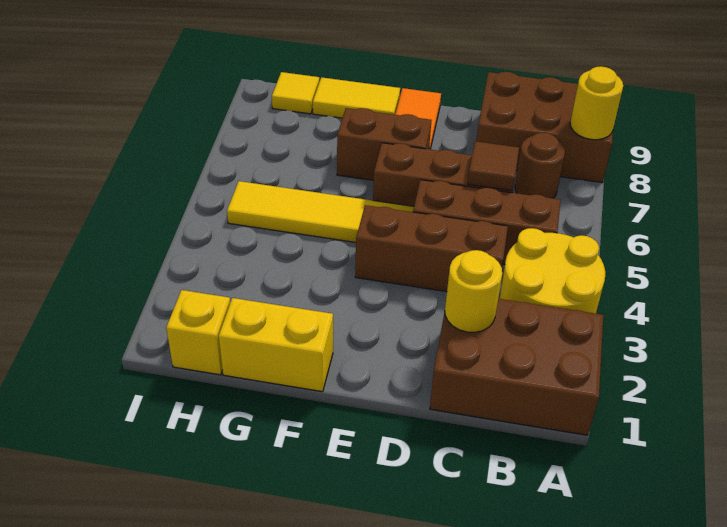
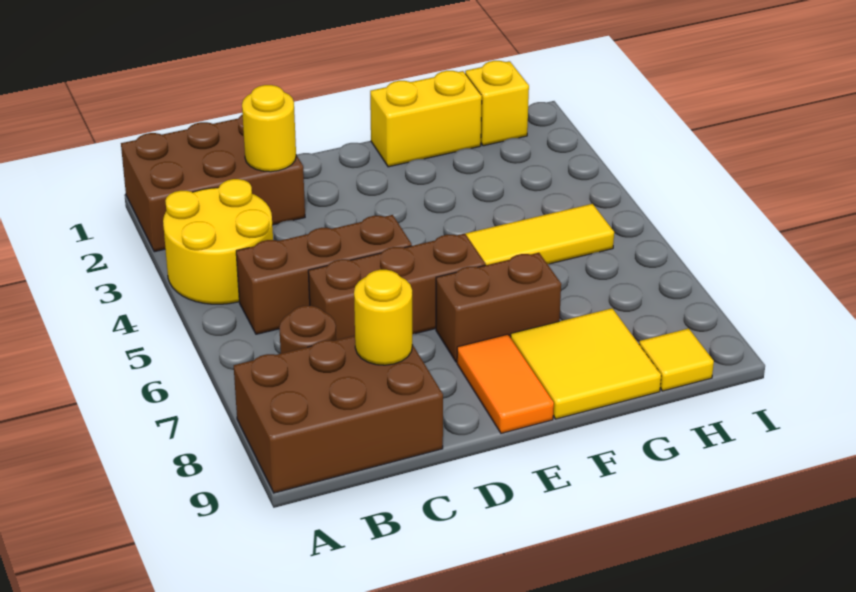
yellow 1x1 round brick [570,66,623,140] -> yellow 1x1 round brick moved to [354,270,412,365]
brown 1x3 brick [355,205,508,292] -> none
brown 1x1 tile [468,141,519,191] -> none
yellow 1x2 tile [313,77,400,118] -> yellow 2x2 tile [510,308,661,419]

